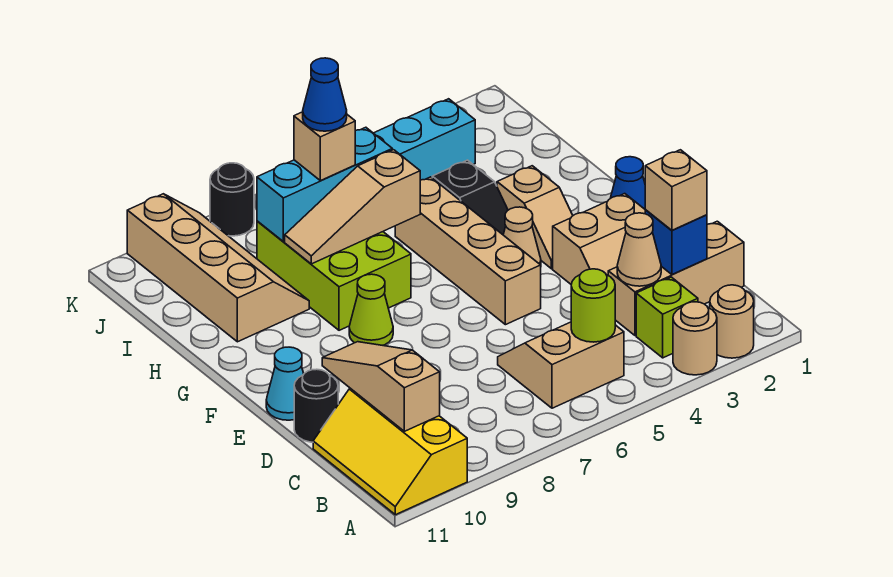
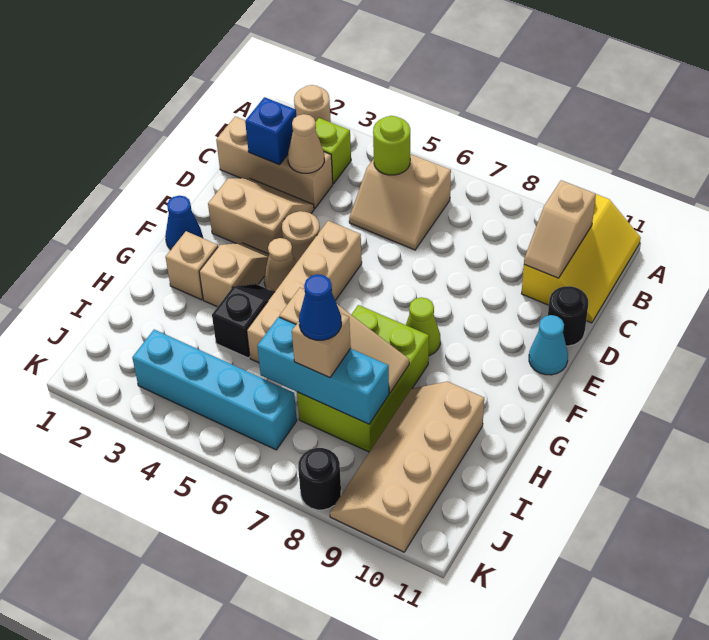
tan 1x1 round brick [673,302,717,375] -> tan 1x1 round brick moved to [282,211,320,263]
tan 1x3 slope [322,342,440,431] -> tan 1x2 slope [524,180,596,278]
tan 1x1 brick [645,150,707,230] -> tan 1x1 brick moved to [166,231,218,300]

